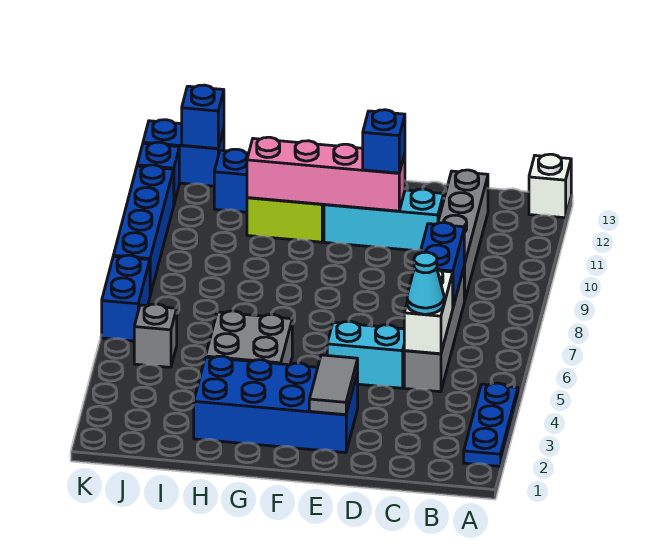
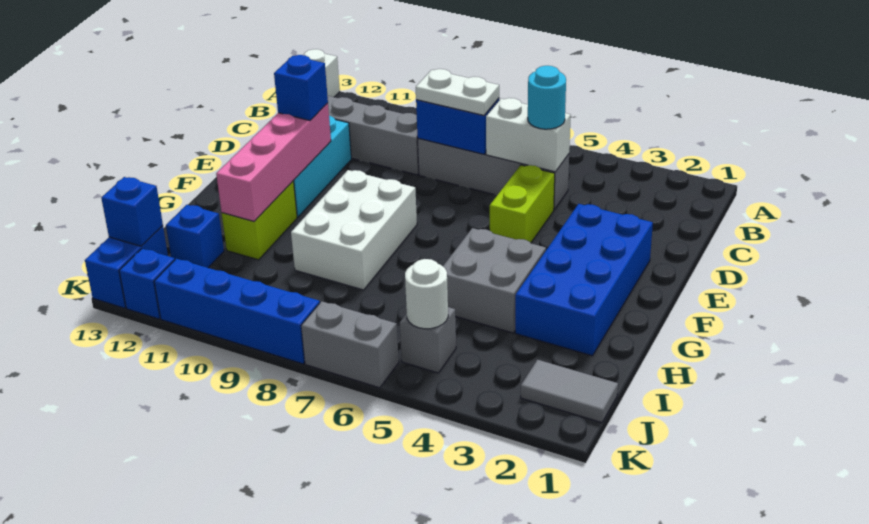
blue 1x3 plate [464,383,518,466] -> none
cyan 1x1 cone [407,252,444,314] -> cyan 1x1 round brick [528,66,566,129]
none -> white 1x2 plate [416,69,499,115]
cyan 1x2 brick [327,321,404,388] -> lime 1x2 brick [490,165,555,243]
grey 1x2 tile [309,355,358,415] -> grey 1x2 tile moved to [521,360,618,423]
none -> white 2x3 brick [291,170,417,290]
none -> white 1x1 round brick [405,259,448,329]
blue 1x2 brick [102,255,150,341] -> grey 1x2 brick [301,301,399,388]

